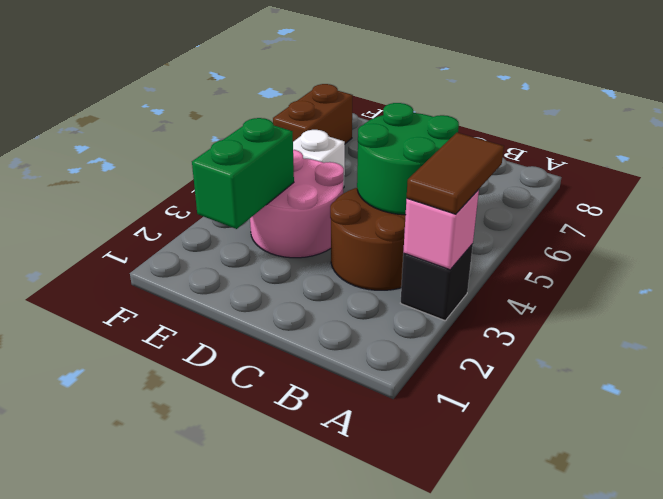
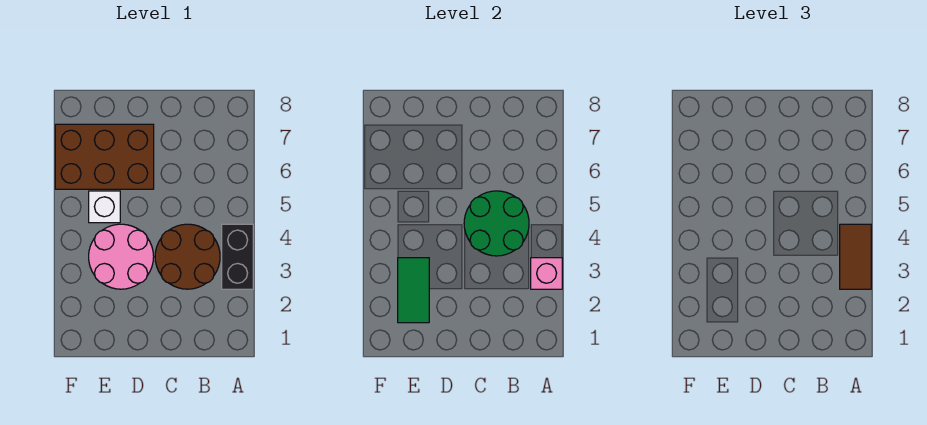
black 1x1 brick [401,244,473,321] -> black 1x2 brick [222,224,253,289]
green 1x2 brick [192,118,294,229] -> green 1x2 tile [398,258,429,323]
brown 1x2 brick [273,84,353,144] -> brown 2x3 brick [55,124,154,189]

